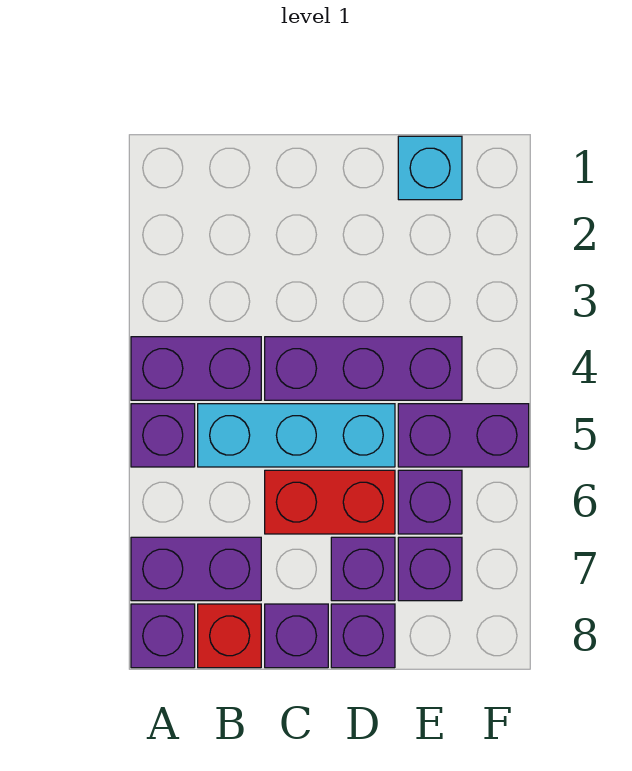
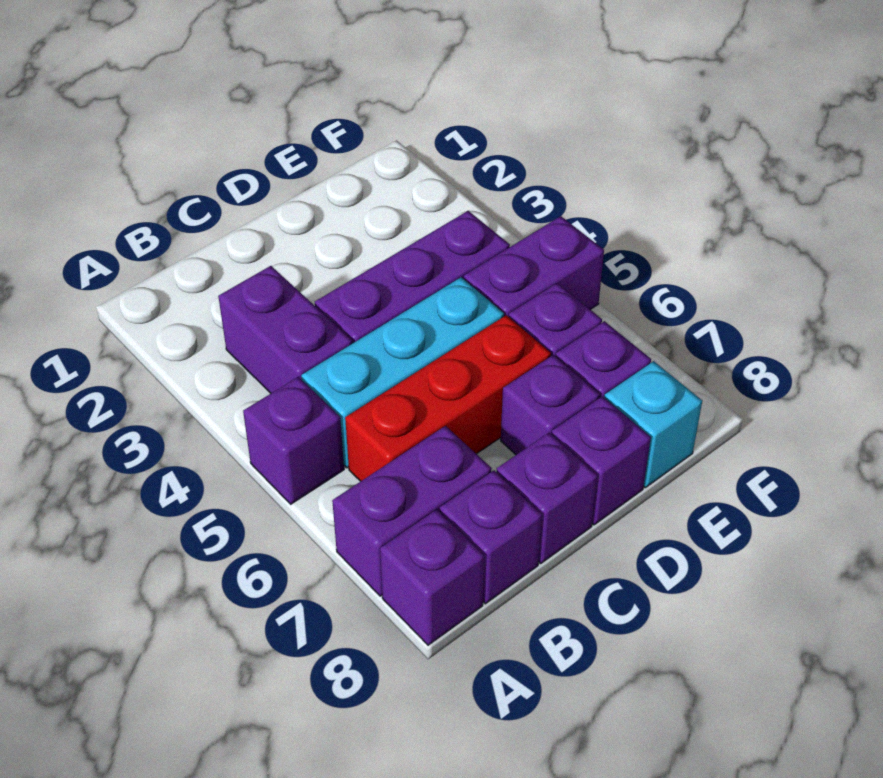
purple 1x2 brick [131,337,261,400] -> purple 1x2 brick turned to [218,266,353,393]
red 1x1 brick [198,604,261,668] -> purple 1x1 brick [439,470,542,604]
red 1x2 brick [265,470,395,534] -> red 1x3 brick [345,315,551,481]
cyan 1x1 brick [398,136,462,200] -> cyan 1x1 brick moved to [604,361,702,488]

